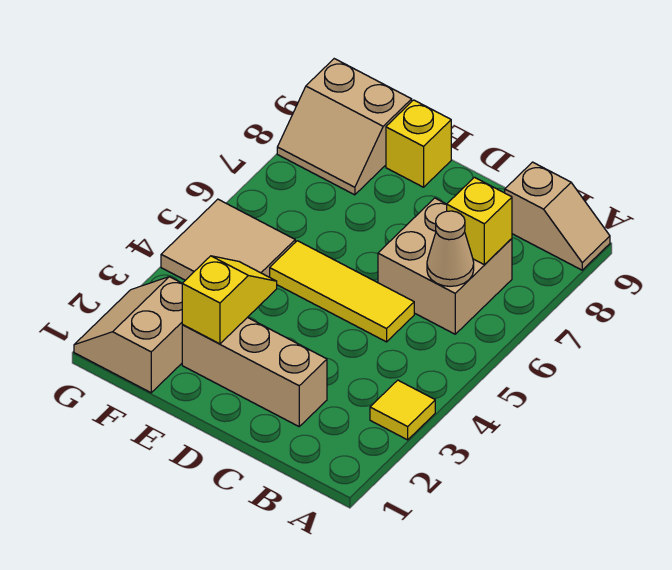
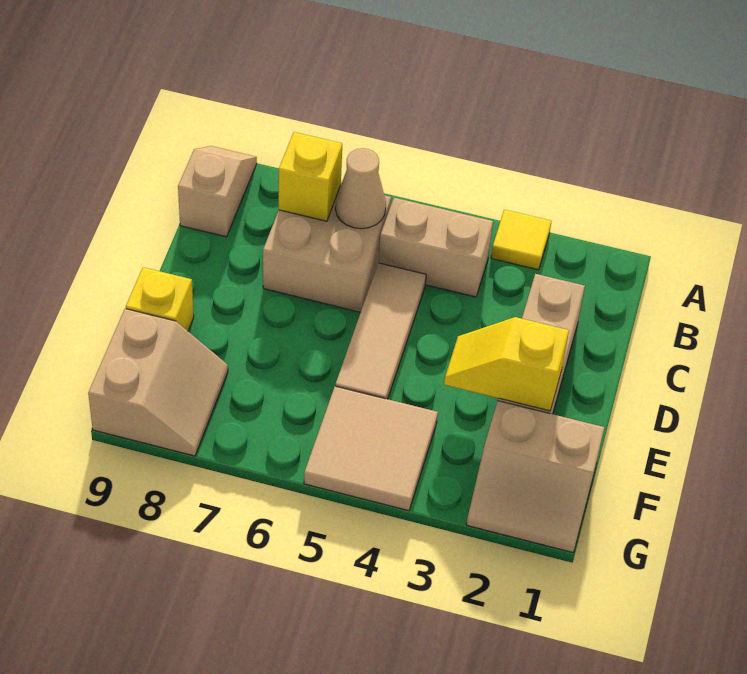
none -> tan 1x2 brick [379,198,493,297]
yellow 1x3 tile [270,241,414,342] -> tan 1x3 tile [335,263,426,399]

